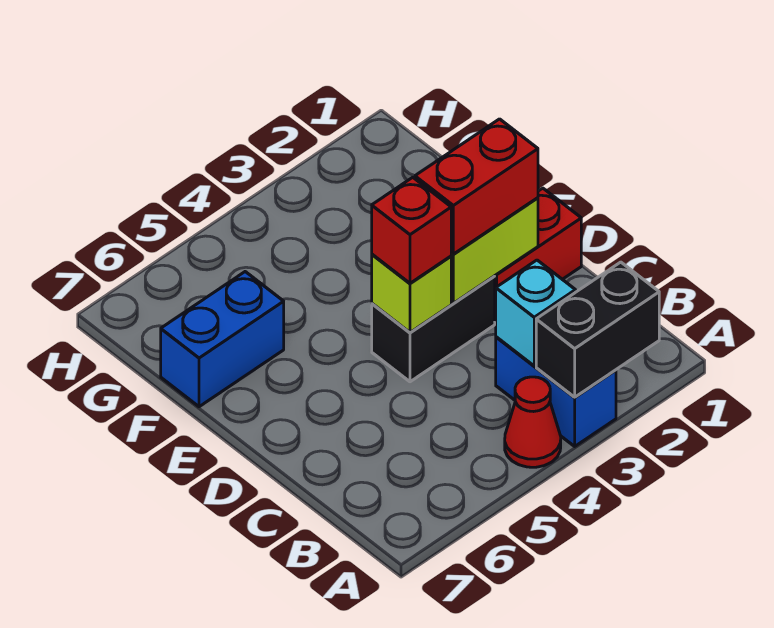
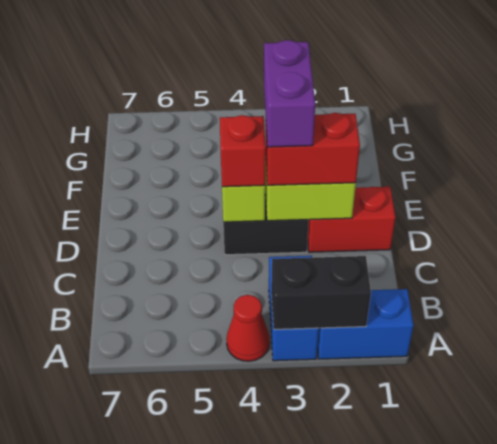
cyan 1x1 brick [496,260,576,366] -> none
none -> purple 1x2 brick [264,40,315,147]
blue 1x2 brick [161,272,284,407] -> blue 1x2 brick moved to [317,289,414,359]

